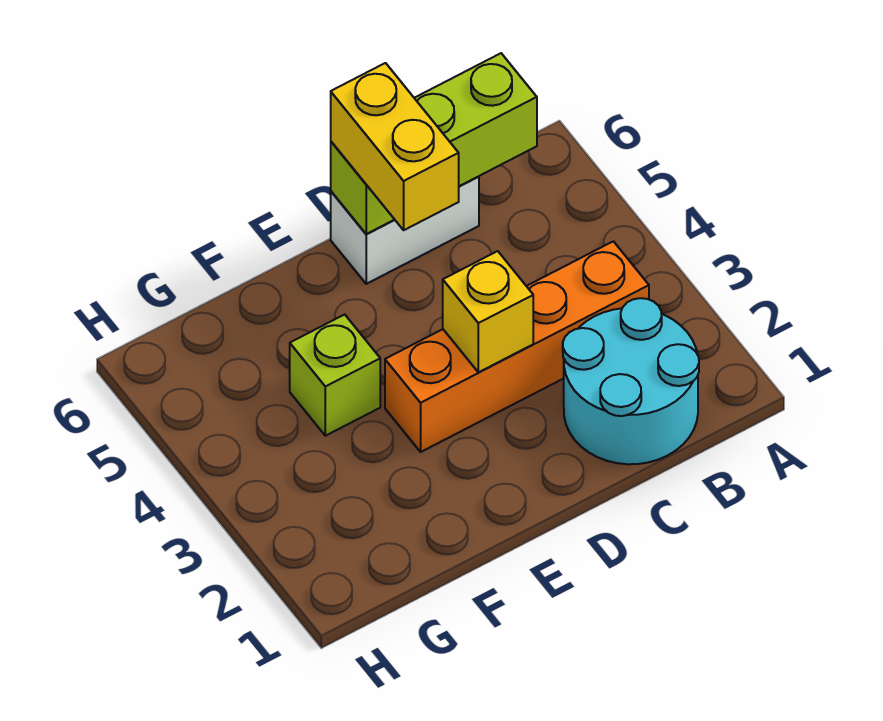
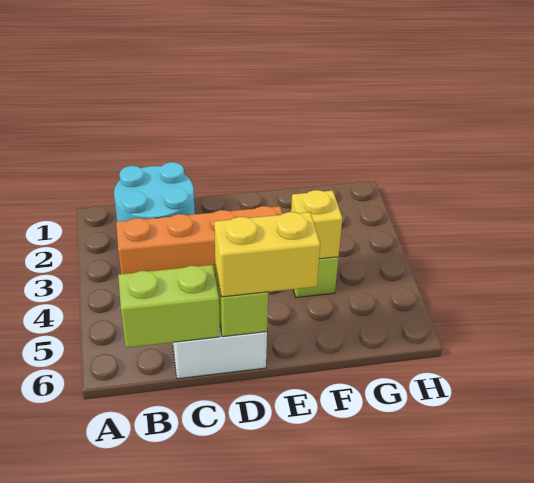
yellow 1x1 brick [443,251,533,372] -> yellow 1x1 brick moved to [291,190,342,259]
yellow 1x2 brick [331,63,459,230] -> yellow 1x2 brick turned to [214,212,320,297]

